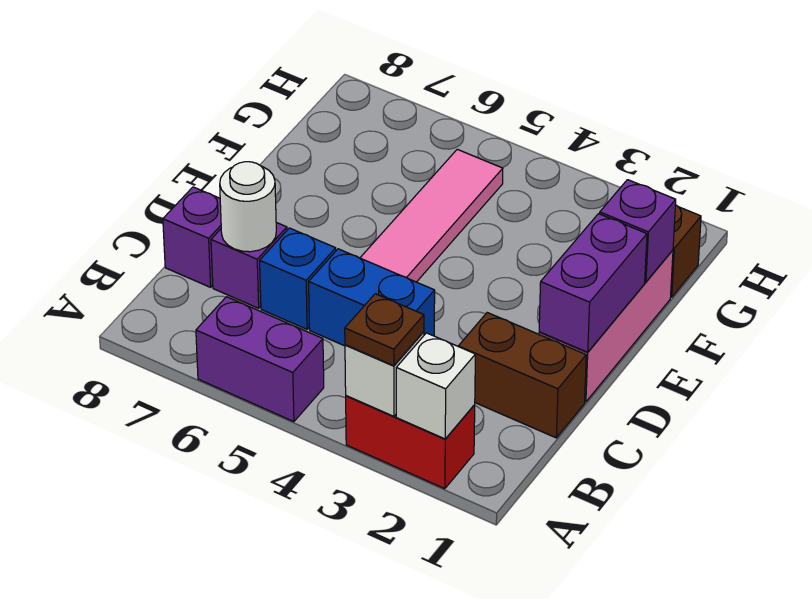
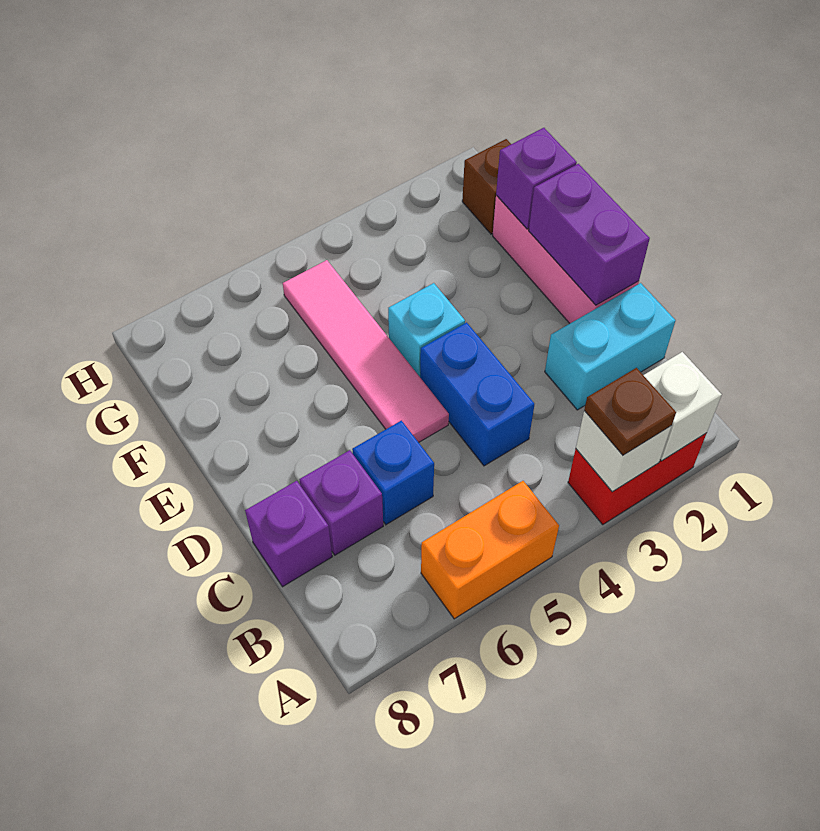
purple 1x2 brick [196,297,324,422] -> orange 1x2 brick [421,481,559,619]
brown 1x2 brick [458,313,586,438] -> cyan 1x2 brick [545,283,675,410]
blue 1x2 brick [309,249,435,346] -> blue 1x2 brick turned to [420,322,534,466]
white 1x1 round brick [220,162,276,252] -> none
none -> cyan 1x1 brick [388,283,465,377]

